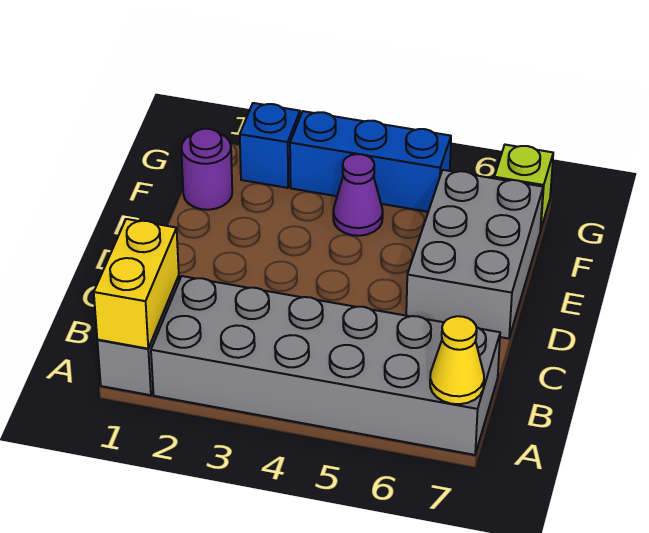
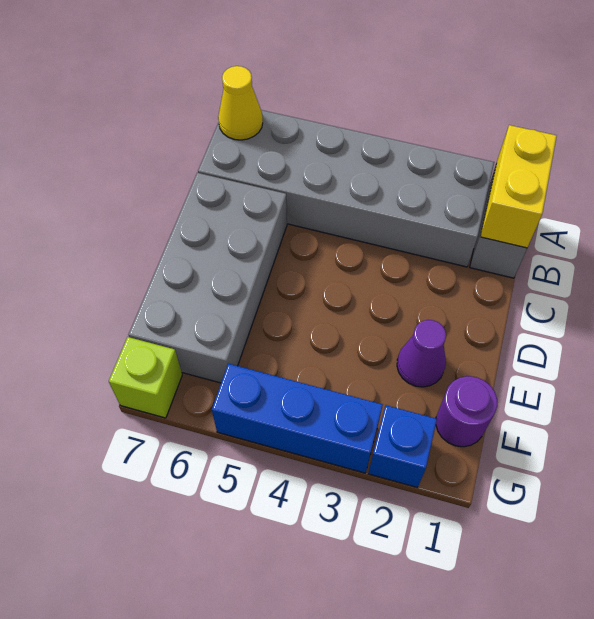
grey 2x3 brick [406,170,543,339] -> grey 2x4 brick [129,173,287,383]
purple 1x1 cone [333,154,383,236] -> purple 1x1 cone moved to [397,320,446,387]

